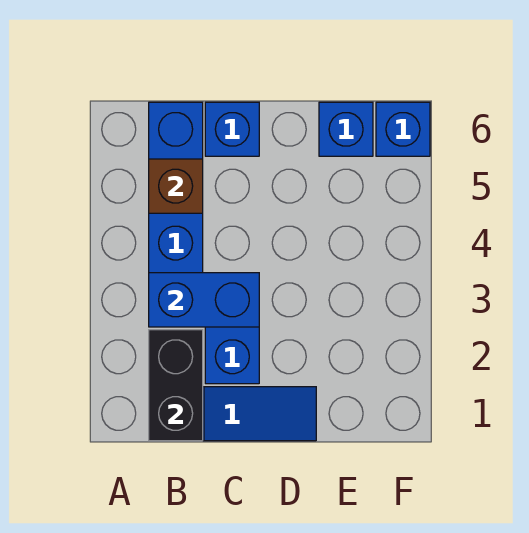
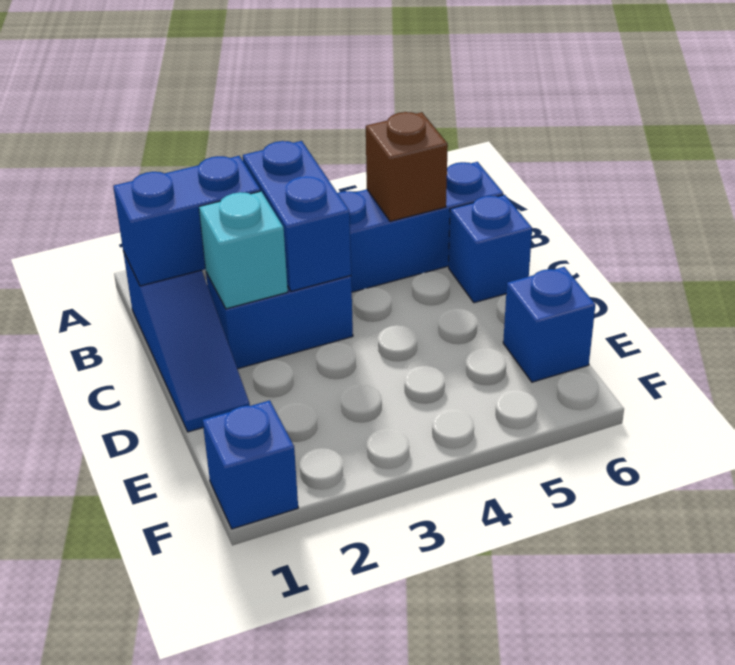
black 1x2 brick [149,330,203,441] -> blue 1x2 brick [113,156,260,286]
none -> cyan 1x1 brick [199,191,288,309]
blue 1x1 brick [376,102,430,156] -> blue 1x1 brick moved to [203,400,298,529]

